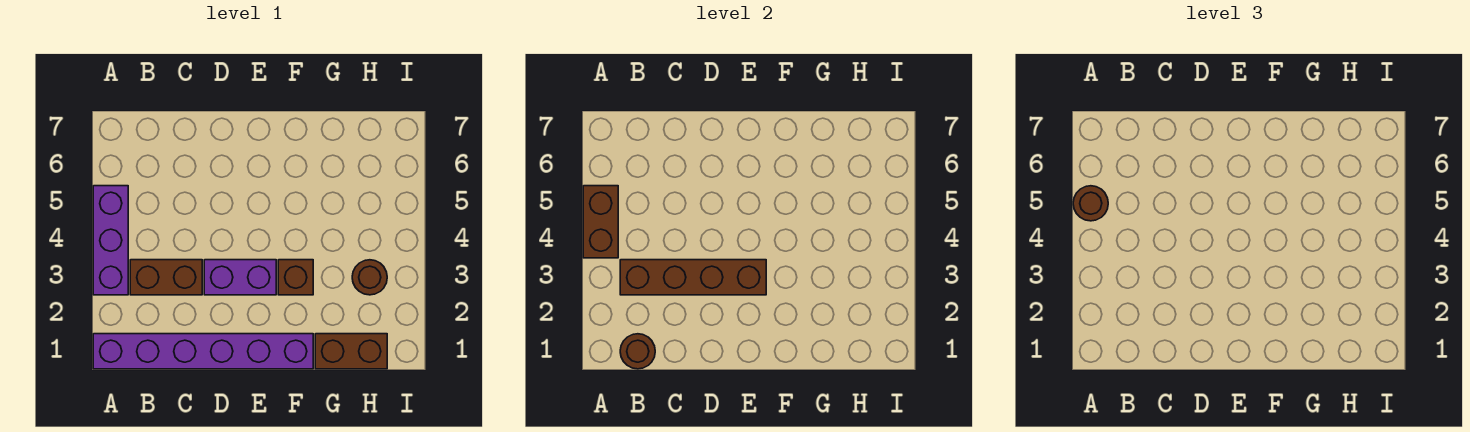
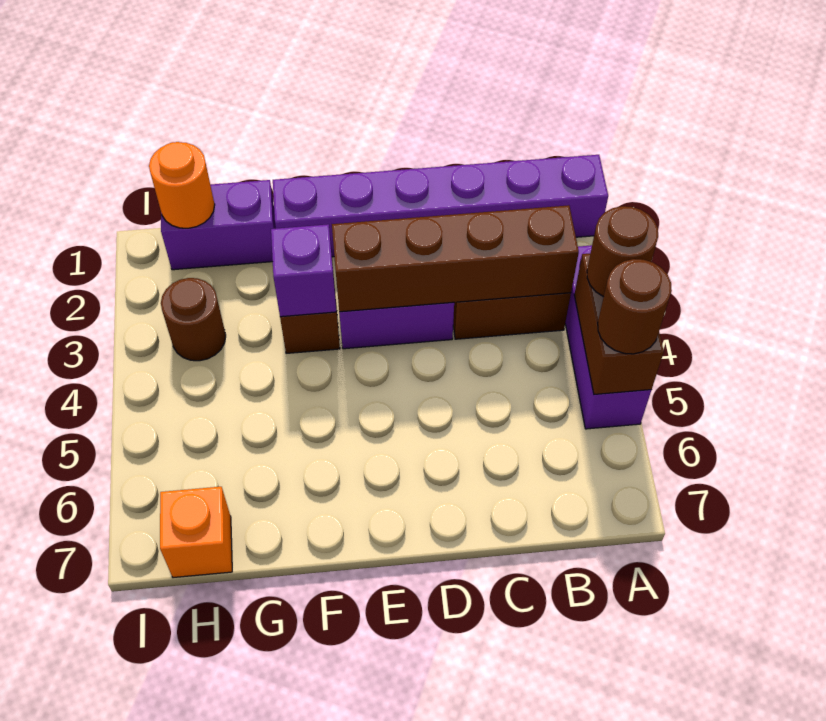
brown 1x1 round brick [620,334,655,369] -> brown 1x1 round brick moved to [587,206,658,297]
none -> purple 1x1 brick [271,224,336,317]
brown 1x2 brick [315,334,387,369] -> purple 1x2 brick [161,180,276,270]
none -> orange 1x1 round brick [149,142,215,228]
none -> orange 1x1 brick [160,487,232,578]

